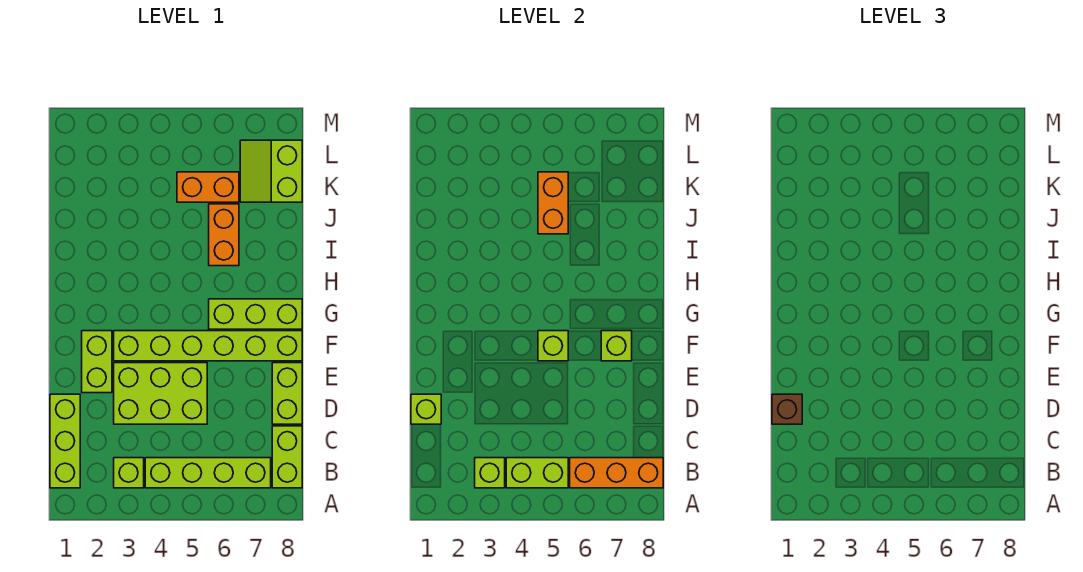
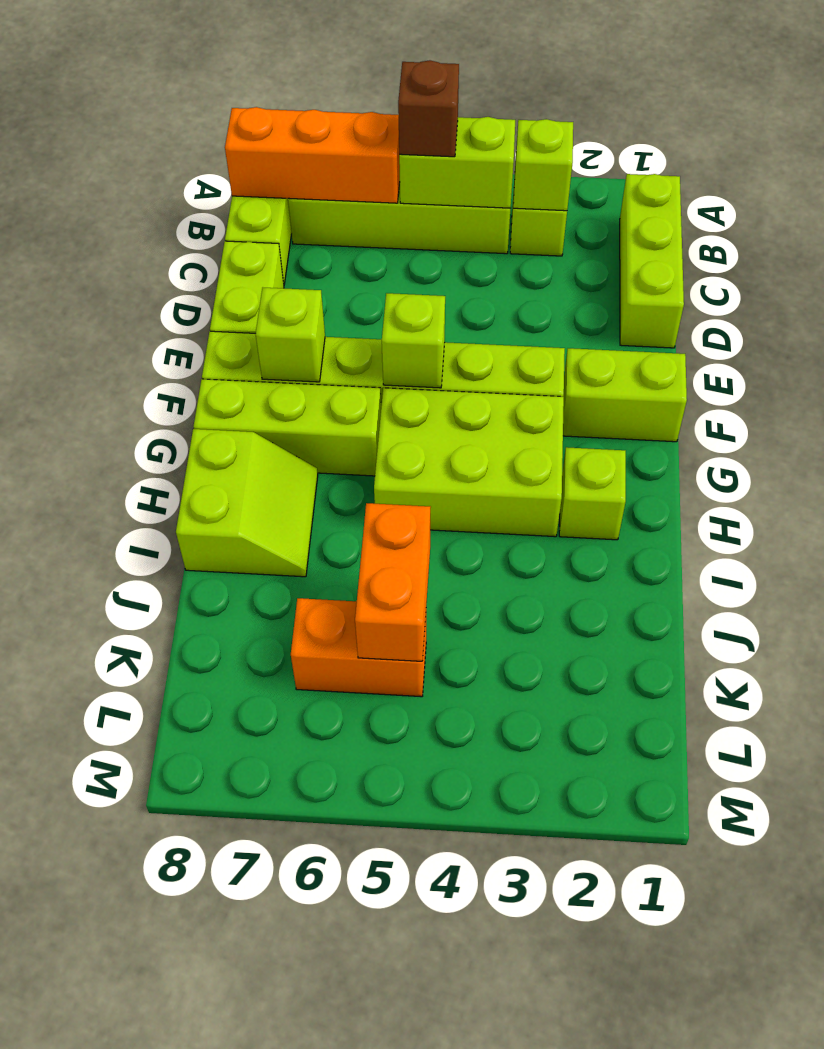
lime 1x1 brick [411,394,441,424] -> lime 1x1 brick moved to [559,447,626,540]
brown 1x1 brick [772,394,802,424] -> brown 1x1 brick moved to [398,60,459,157]
lime 2x3 brick [114,363,207,424] -> lime 2x3 brick moved to [374,388,564,537]
lime 1x2 brick [82,331,112,393] -> lime 1x2 brick turned to [563,348,687,442]
orange 1x2 brick [209,204,239,266] -> none
lime 2x2 slope [240,140,302,202] -> lime 2x2 slope moved to [176,429,318,577]

